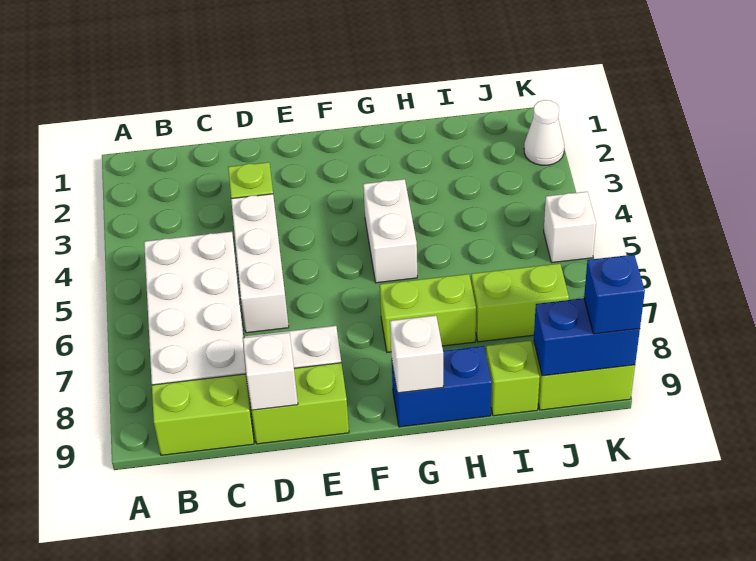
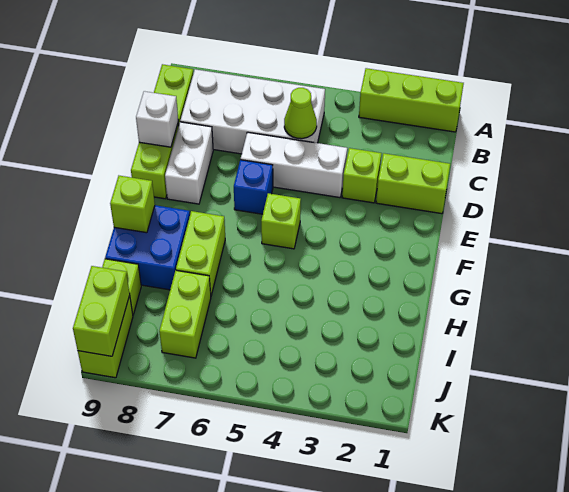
none -> lime 1x3 brick [359,68,464,132]
none -> lime 1x1 cone [284,88,317,139]
none -> lime 1x2 brick [376,153,450,214]
none -> lime 1x1 brick [261,193,301,249]
white 1x2 brick [363,179,417,283] -> none
blue 1x2 brick [392,346,492,427] -> blue 2x2 brick [105,205,190,290]
white 1x1 brick [390,315,443,393] -> lime 1x1 brick [110,176,155,233]
blue 1x2 brick [534,298,640,376] -> lime 1x2 brick [73,266,130,356]
white 1x1 cone [524,100,564,165] -> none
white 1x1 brick [544,192,596,263] -> none
blue 1x1 brick [584,255,645,334] -> blue 1x1 brick moved to [234,160,273,214]

